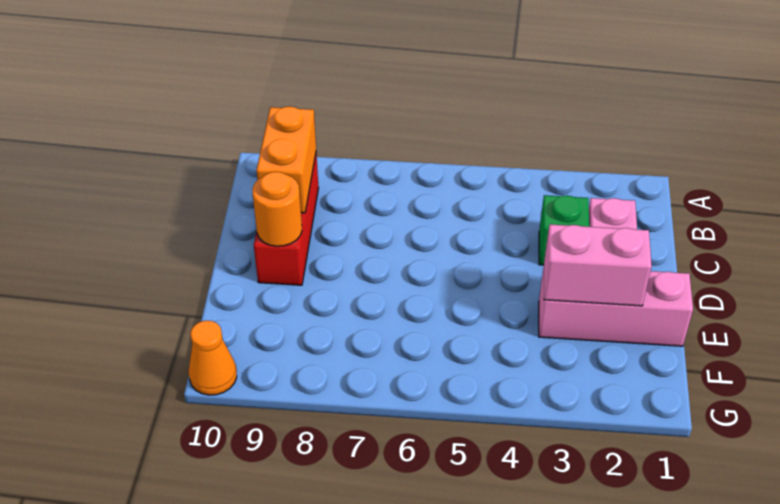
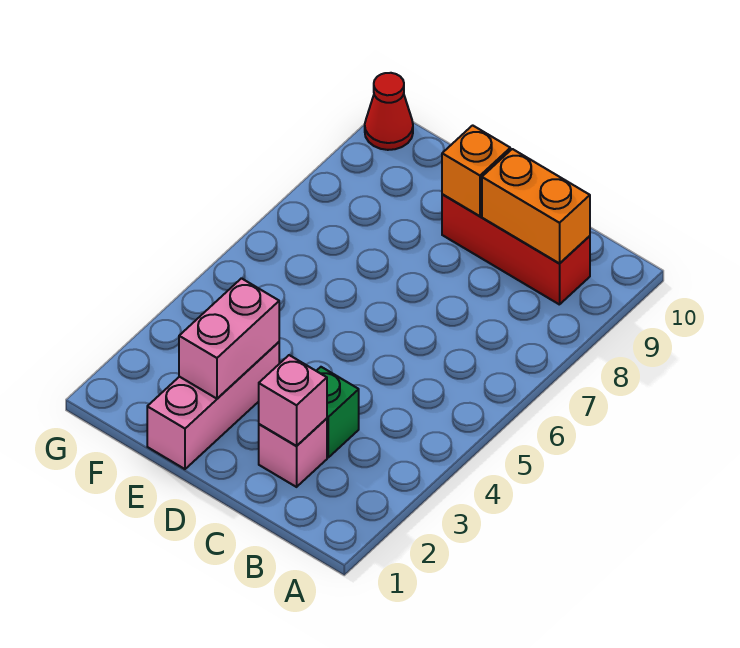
none -> pink 1x1 brick [259,355,327,446]
orange 1x1 round brick [253,172,302,246] -> orange 1x1 brick [442,125,510,216]
orange 1x1 cone [189,321,237,395] -> red 1x1 cone [365,73,413,150]

